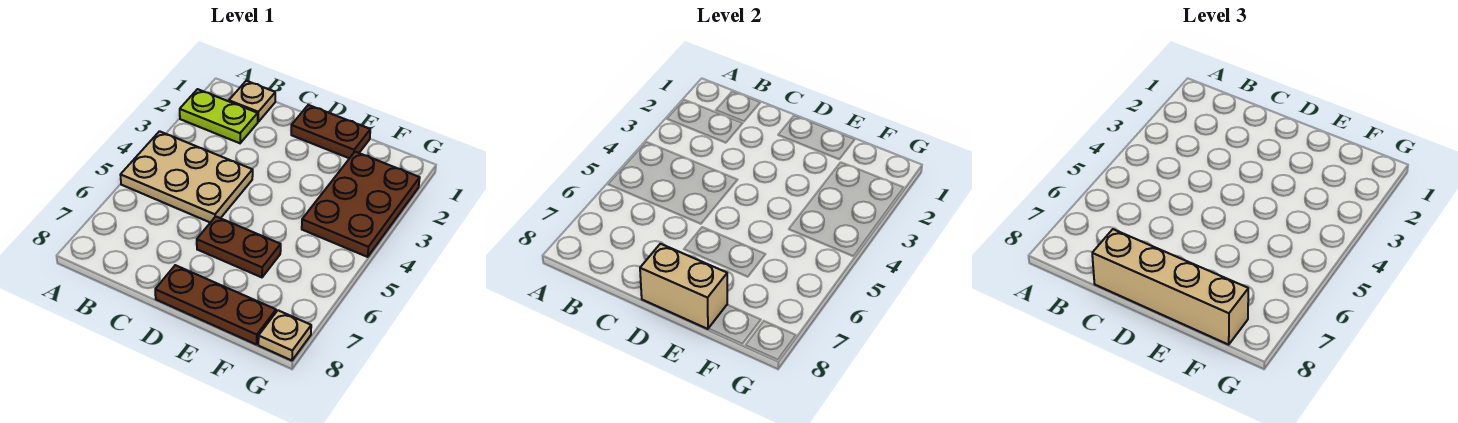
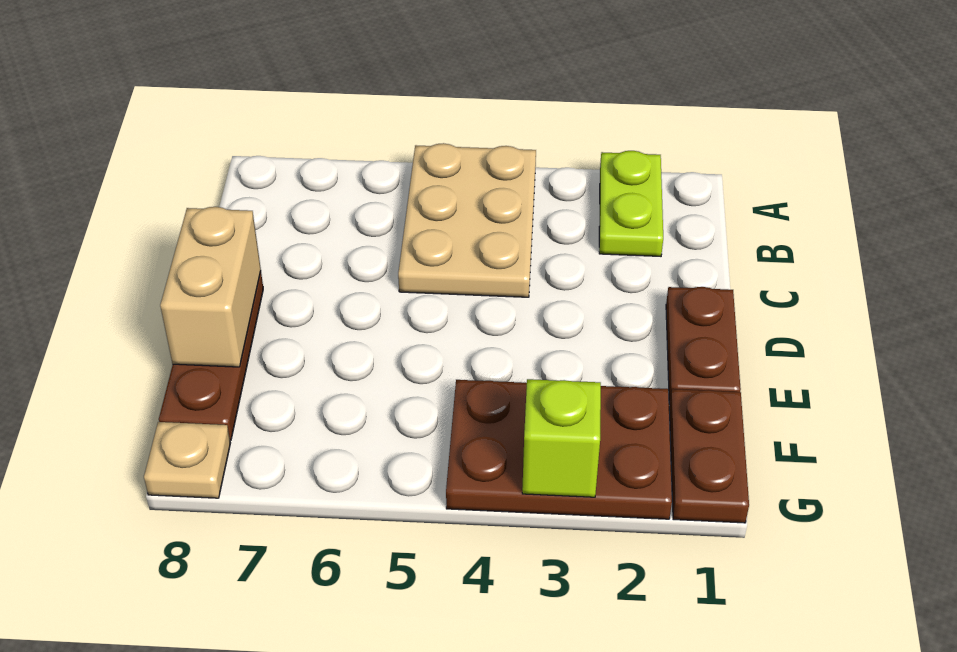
tan 1x1 plate [229,81,275,122] -> none
tan 1x4 brick [1092,229,1248,345] -> none
brown 1x2 plate [197,217,281,277] -> brown 1x2 plate moved to [669,389,749,523]
none -> lime 1x1 brick [522,379,601,497]

